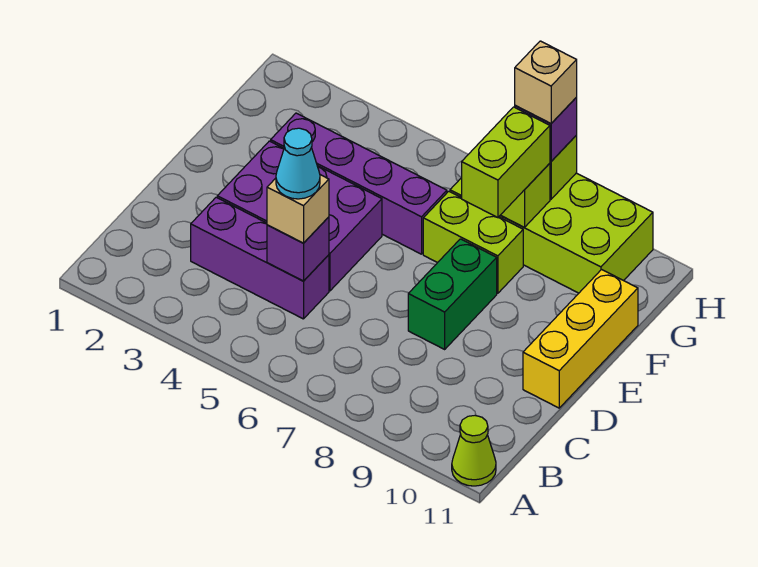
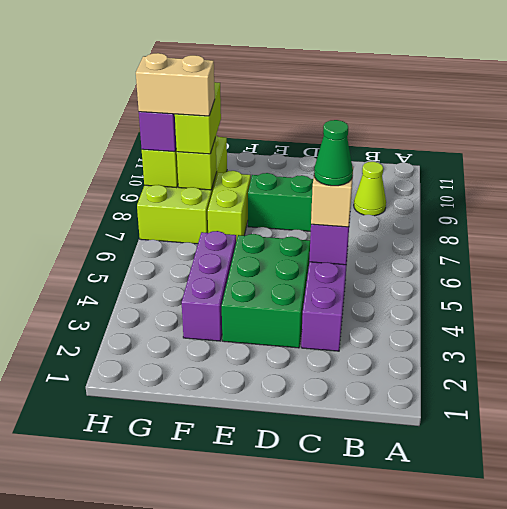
lime 1x1 cone [452,416,496,486] -> lime 1x1 cone moved to [354,162,386,216]
cyan 1x1 cone [276,128,320,199] -> green 1x1 cone [314,120,353,186]
purple 2x3 brick [217,141,382,291] -> green 2x3 brick [222,234,310,348]
yellow 1x3 brick [523,270,638,408] -> none
purple 1x4 brick [271,113,447,254] -> purple 1x3 brick [182,231,236,341]
lime 1x2 brick [462,107,550,218] -> lime 1x2 brick turned to [175,82,221,154]
tan 1x1 brick [515,41,577,124] -> tan 1x2 brick [136,53,215,116]

